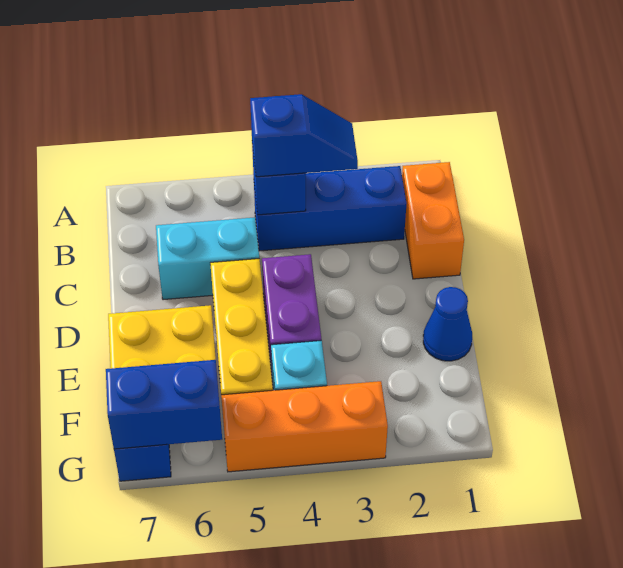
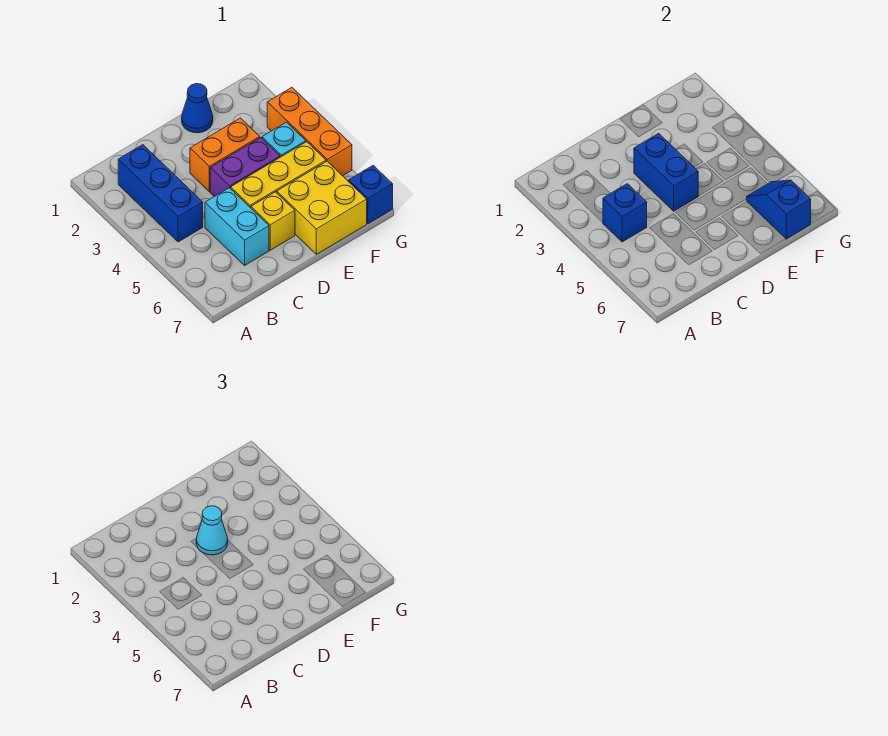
orange 1x2 brick [402,162,464,279] -> orange 1x2 brick moved to [190,118,260,192]
blue 1x2 slope [250,94,358,177] -> blue 1x2 slope moved to [747,180,811,239]
none -> cyan 1x1 cone [196,506,228,555]
none -> yellow 1x1 brick [251,192,295,250]
blue 1x2 brick [106,360,222,449] -> blue 1x2 brick moved to [634,133,698,211]

